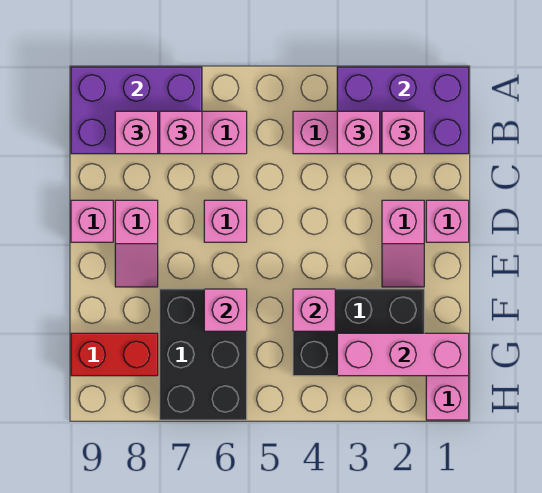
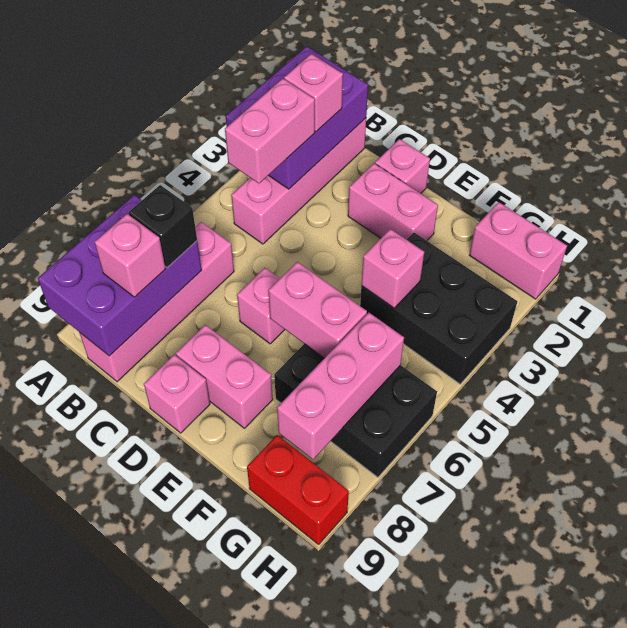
pink 1x1 brick [337,111,380,154] -> pink 1x2 brick [225,79,315,183]
pink 1x1 brick [160,111,202,154] -> black 1x1 brick [129,185,197,267]
pink 1x2 slope [382,200,424,287] -> pink 1x2 brick [348,163,438,241]
pink 1x2 slope [115,200,158,287] -> pink 1x2 brick [176,325,273,428]
black 2x3 brick [293,289,424,376] -> black 2x3 brick turned to [360,233,517,384]
pink 1x1 brick [204,289,247,331] -> pink 1x2 brick [268,262,367,358]
pink 1x3 brick [337,333,469,376] -> pink 1x3 brick moved to [277,313,404,459]
red 1x2 brick [71,333,158,376] -> red 1x2 brick turned to [247,435,349,545]

